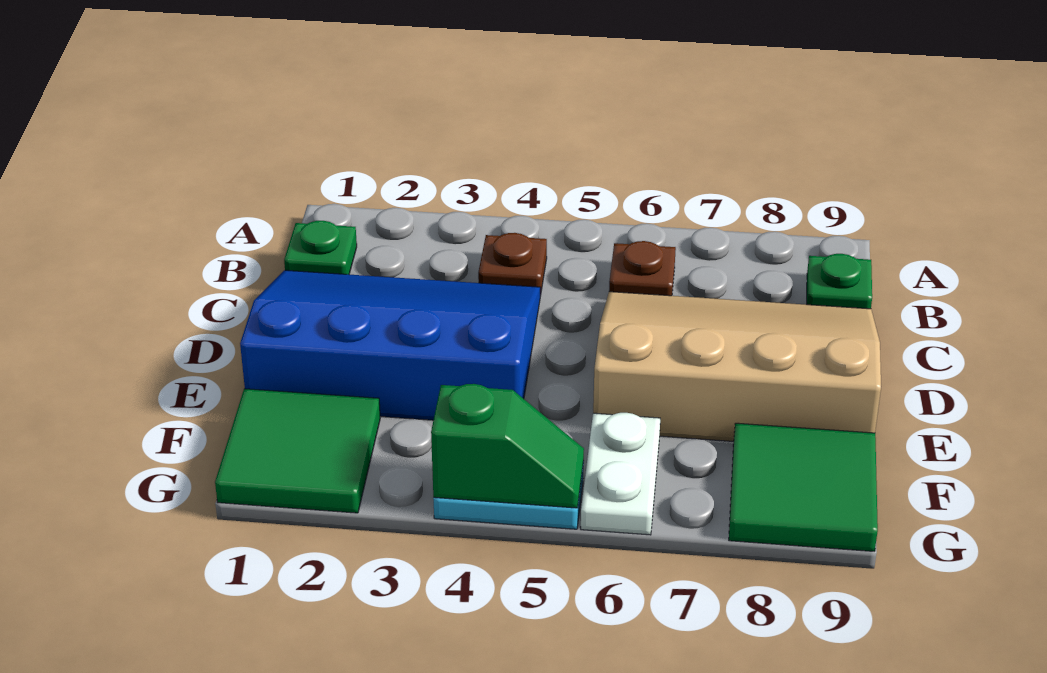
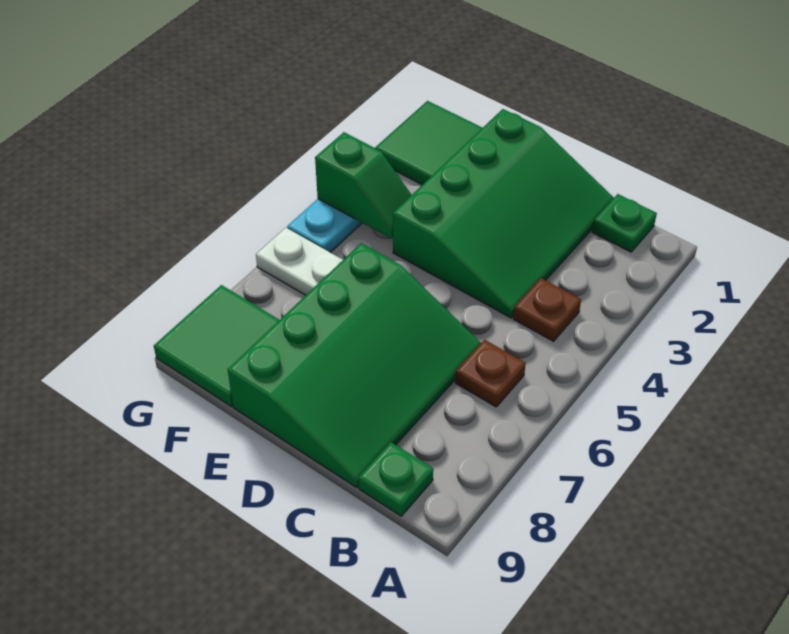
blue 3x4 slope [240,270,540,420] -> green 3x4 slope [393,109,614,318]
tan 3x4 slope [593,292,881,441] -> green 3x4 slope [228,243,481,488]
green 1x2 slope [431,384,584,508] -> green 1x2 slope turned to [315,132,411,239]

